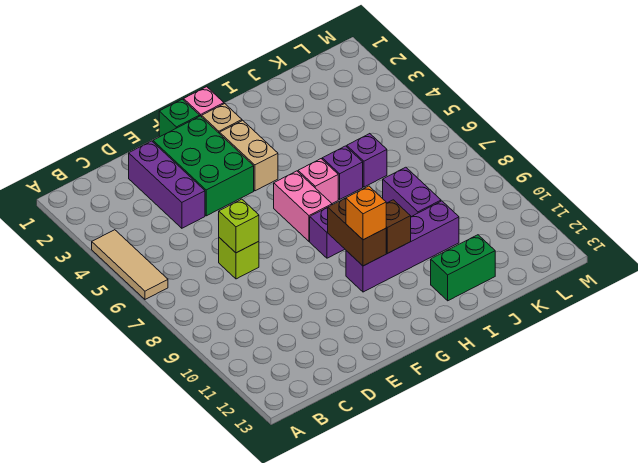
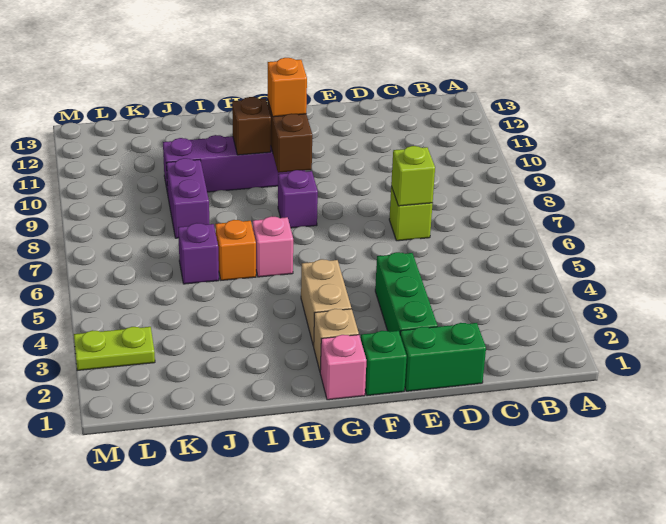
tan 1x3 tile [92,230,168,299] -> none
purple 1x3 brick [129,141,205,228] -> none
green 2x3 brick [153,116,254,216] -> green 1x3 brick [375,252,437,333]
pink 1x2 brick [274,171,332,241] -> none
purple 1x1 brick [322,146,363,199] -> orange 1x1 brick [215,220,256,280]
green 1x2 brick [431,235,495,301] -> green 1x2 brick moved to [400,323,486,391]
none -> lime 1x2 plate [74,327,155,371]

